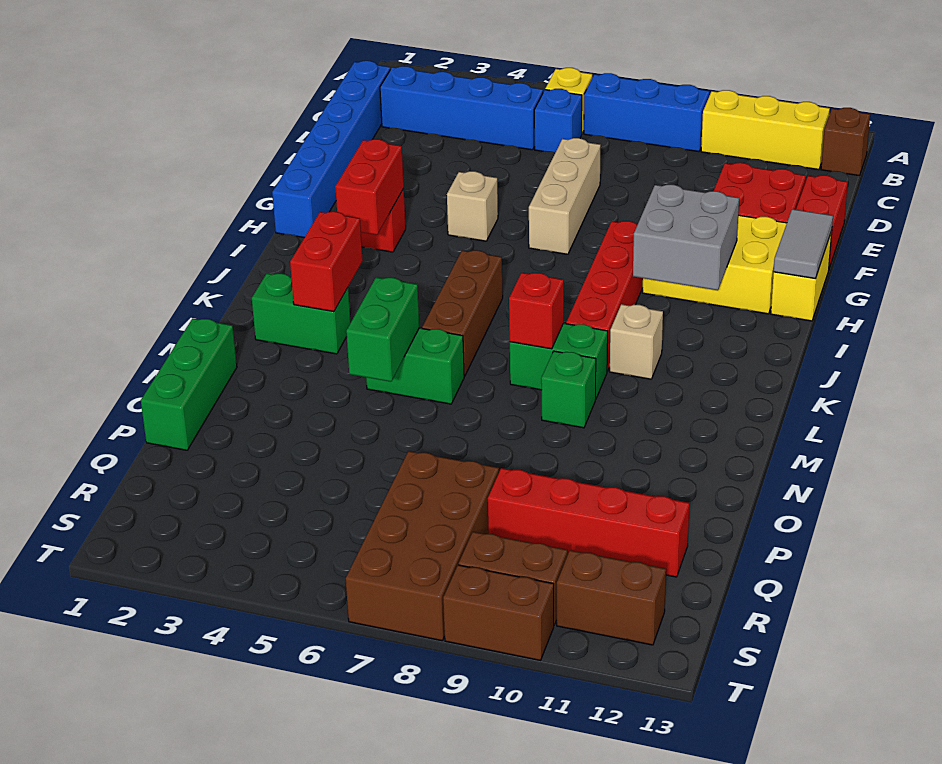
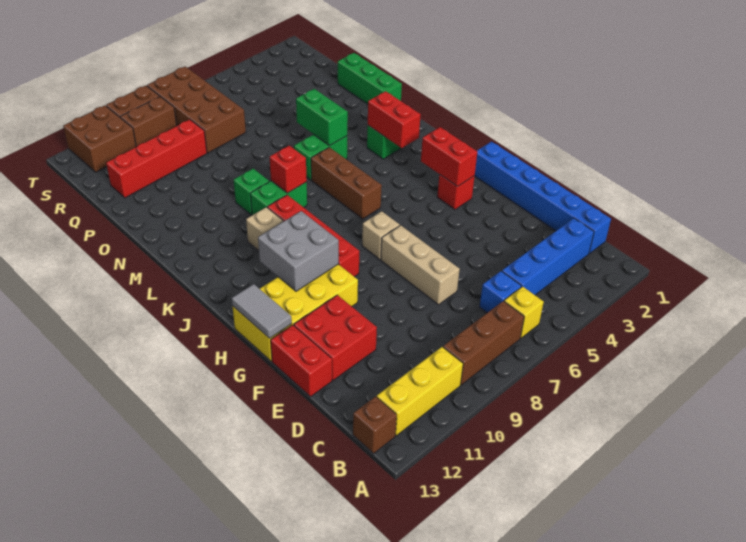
blue 1x3 brick [584,73,710,152] -> brown 1x3 brick [443,301,524,385]
tan 1x1 brick [447,171,498,241] -> tan 1x1 brick moved to [362,211,400,260]
brown 1x2 brick [557,550,666,645] -> brown 2x2 brick [63,105,136,172]

